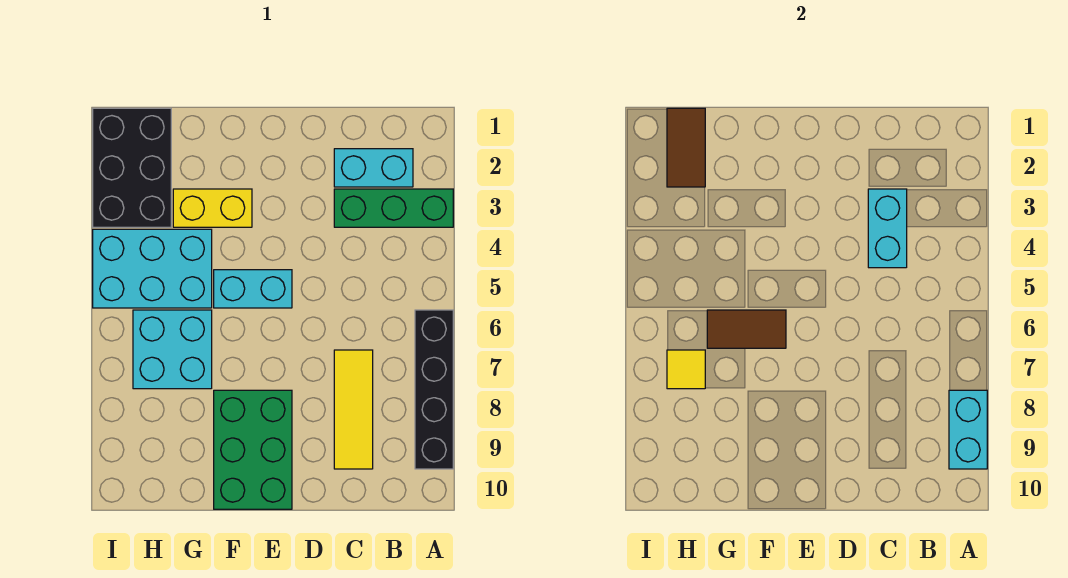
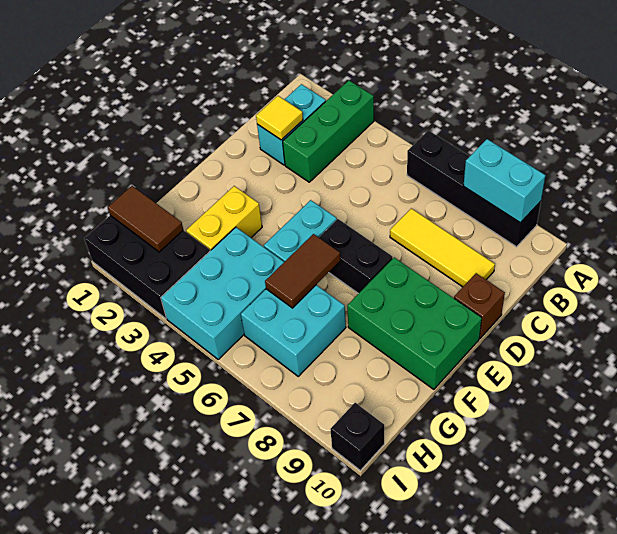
cyan 1x2 brick [868,189,907,268] -> none
none -> brown 1x1 brick [454,273,505,338]
none -> black 1x2 brick [319,219,393,294]
yellow 1x1 tile [667,350,705,389] -> yellow 1x1 tile moved to [256,96,303,140]
none -> black 1x1 brick [330,403,384,470]

